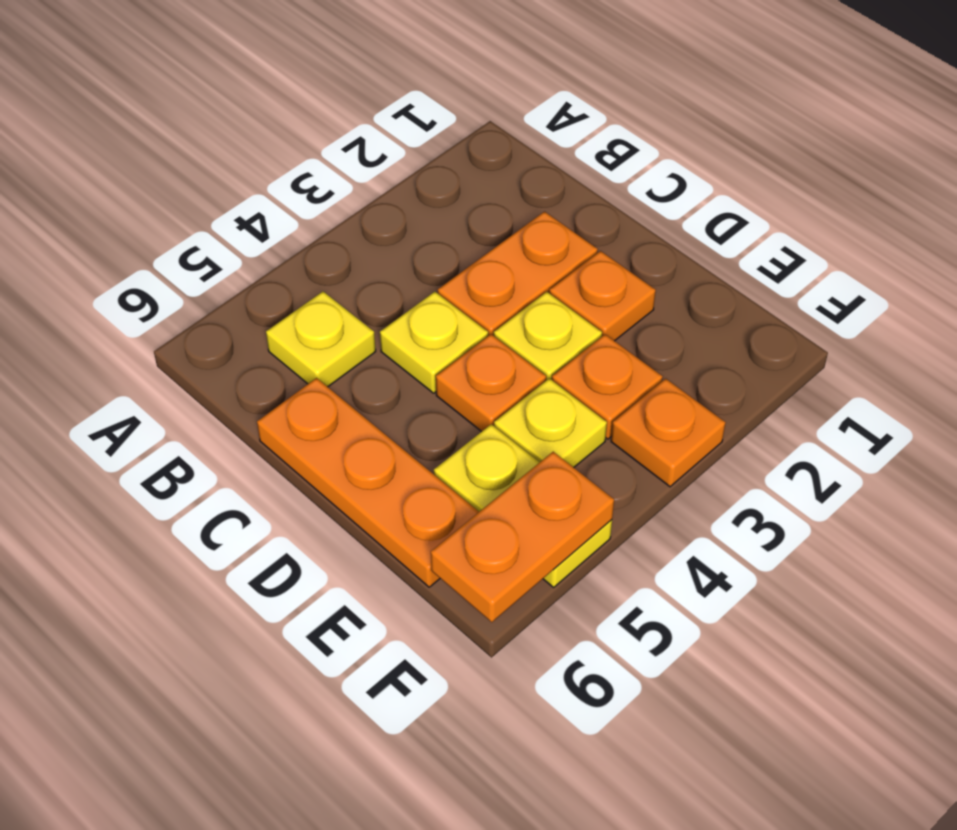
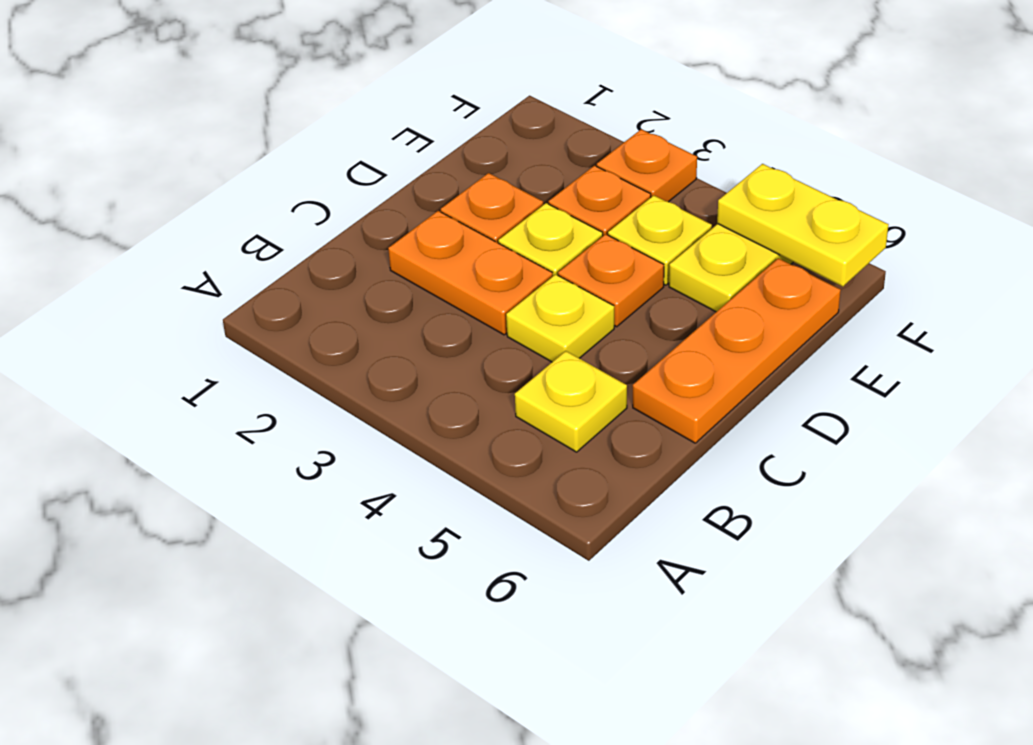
orange 1x2 plate [431,452,614,622] -> yellow 1x2 plate [717,164,888,287]

